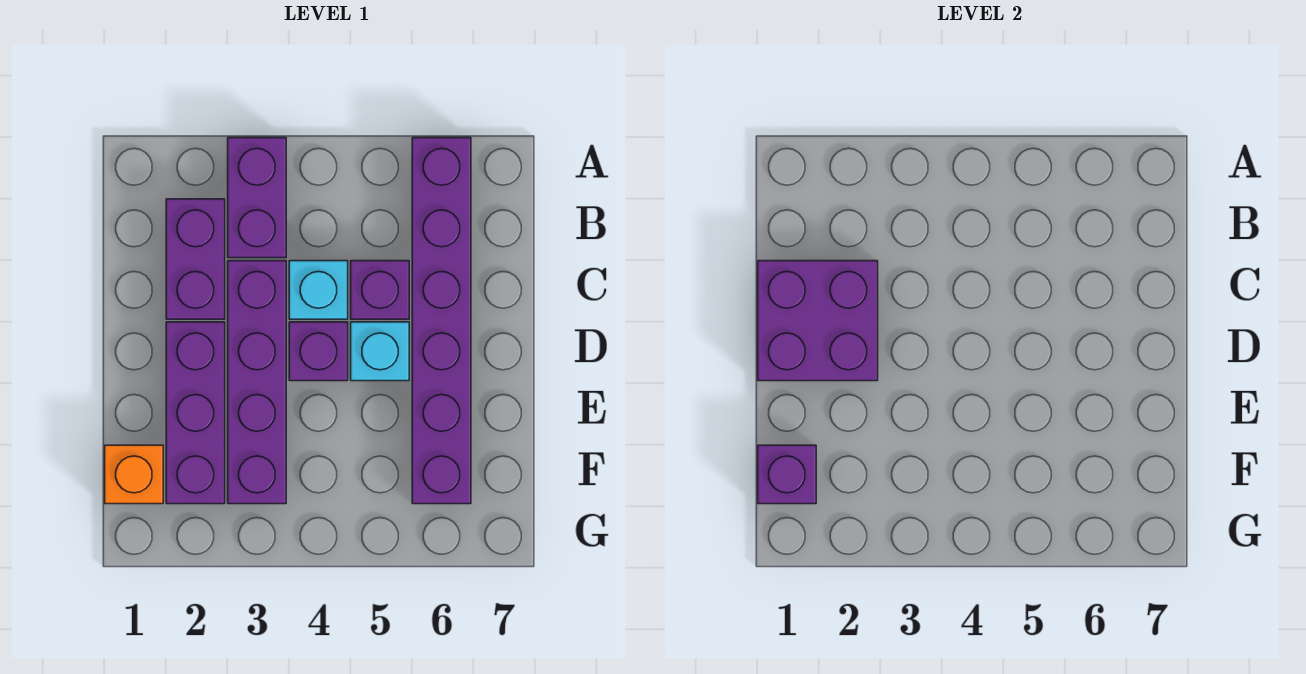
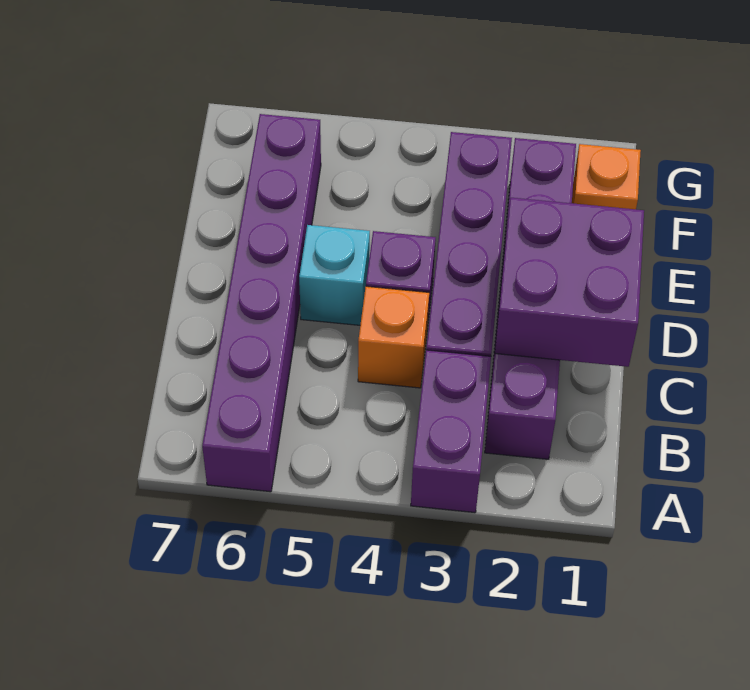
cyan 1x1 brick [289,261,348,319] -> orange 1x1 brick [358,286,429,388]
purple 1x1 brick [351,261,409,319] -> none
purple 1x1 brick [758,445,816,504] -> none

